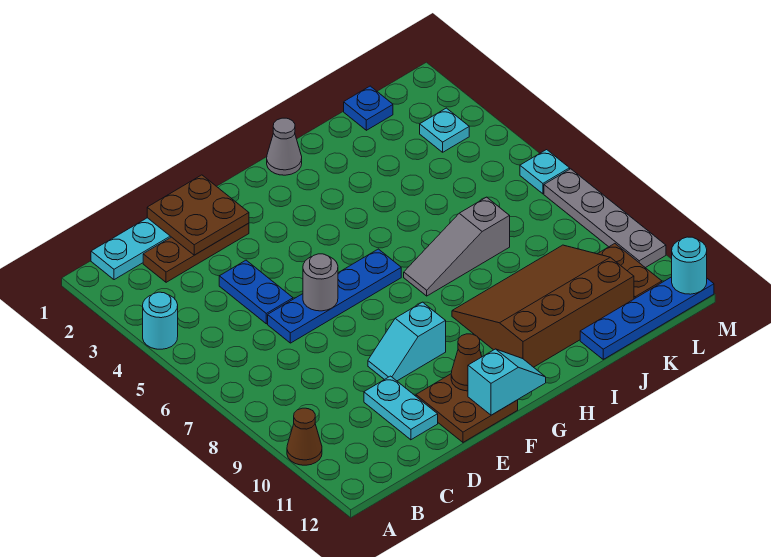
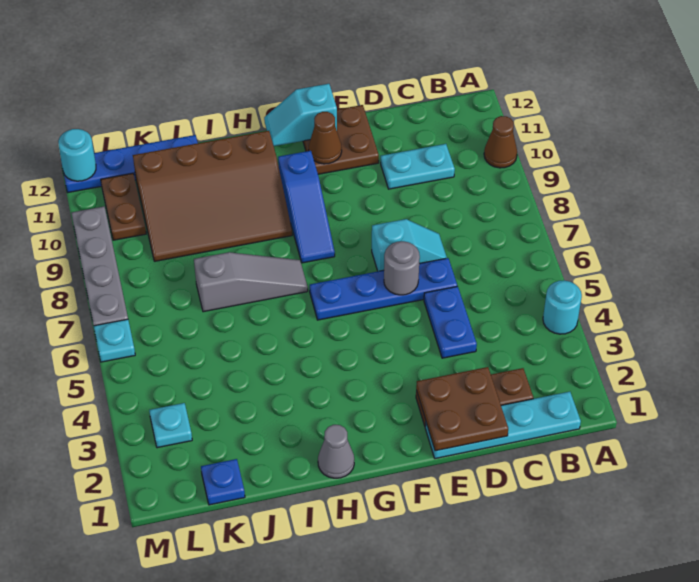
cyan 1x2 plate [364,376,438,440] -> cyan 1x2 plate turned to [381,144,455,189]
cyan 1x2 slope [368,302,446,381] -> cyan 1x2 slope moved to [372,219,447,271]
none -> blue 1x3 slope [278,151,335,263]

